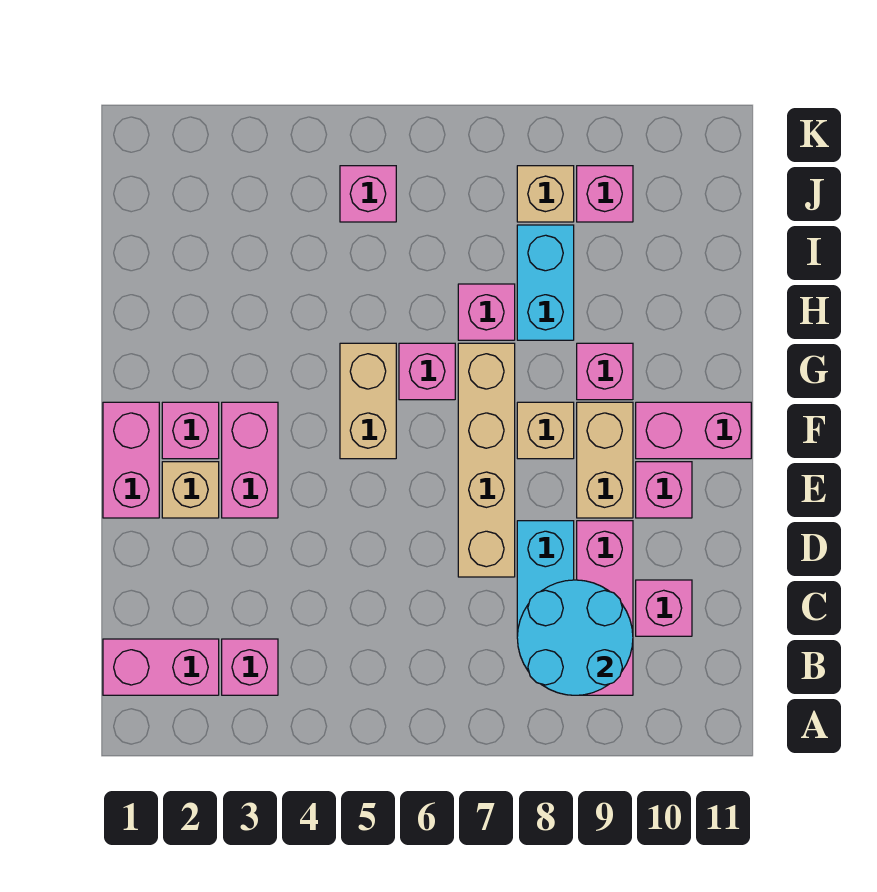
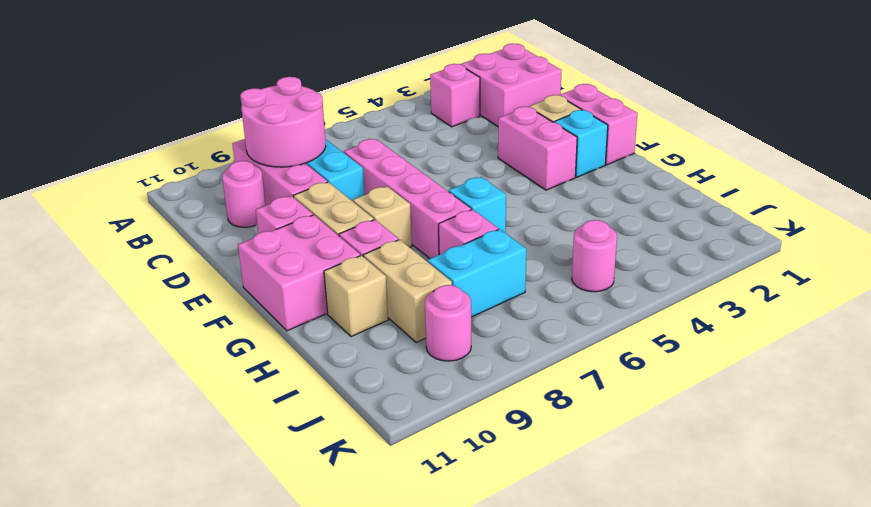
pink 1x2 brick [103,639,219,695] -> pink 2x2 brick [461,44,561,126]
cyan 2x2 round brick [517,580,633,695] -> pink 2x2 round brick [240,77,326,167]
pink 1x1 brick [636,580,692,636] -> pink 1x1 round brick [222,161,266,227]
tan 1x4 brick [458,343,515,577] -> pink 1x4 brick [344,139,471,259]
pink 1x1 brick [162,402,219,459] -> cyan 1x1 brick [554,110,608,177]
tan 1x2 brick [340,343,396,459] -> tan 1x2 brick moved to [363,240,452,342]
pink 1x2 brick [636,402,751,459] -> pink 2x2 brick [238,215,360,331]
pink 1x1 brick [399,343,455,400] -> cyan 1x1 brick [449,177,506,233]
cyan 1x2 brick [517,225,574,340] -> cyan 1x2 brick turned to [428,229,526,317]
pink 1x1 brick [340,166,396,222] -> pink 1x1 round brick [572,220,617,292]
tan 1x1 brick [517,166,574,222] -> tan 1x1 brick moved to [324,255,388,337]
pink 1x1 brick [577,166,633,222] -> pink 1x1 round brick [425,285,471,361]

